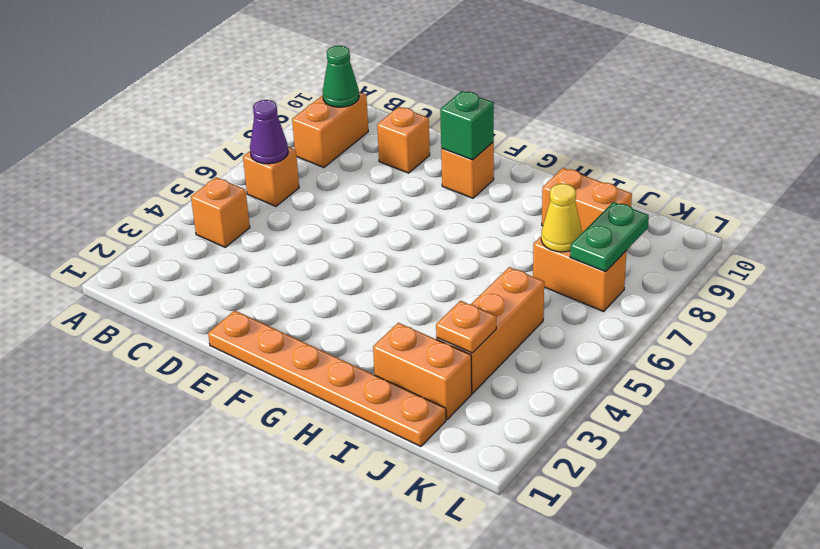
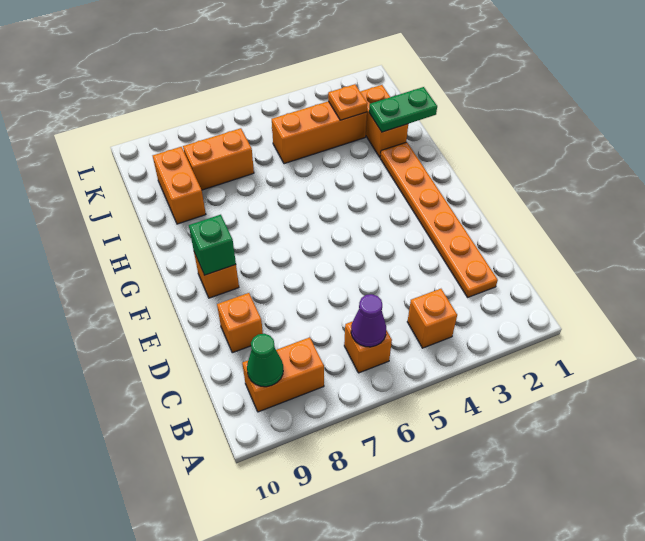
orange 1x6 plate [208,310,446,447] -> orange 1x6 plate moved to [380,142,498,297]
orange 1x2 brick [533,237,627,311] -> orange 1x2 brick turned to [183,128,254,190]
yellow 1x1 cone [541,184,582,252] -> none
green 1x2 plate [570,202,649,272] -> green 1x2 plate moved to [369,87,437,132]

